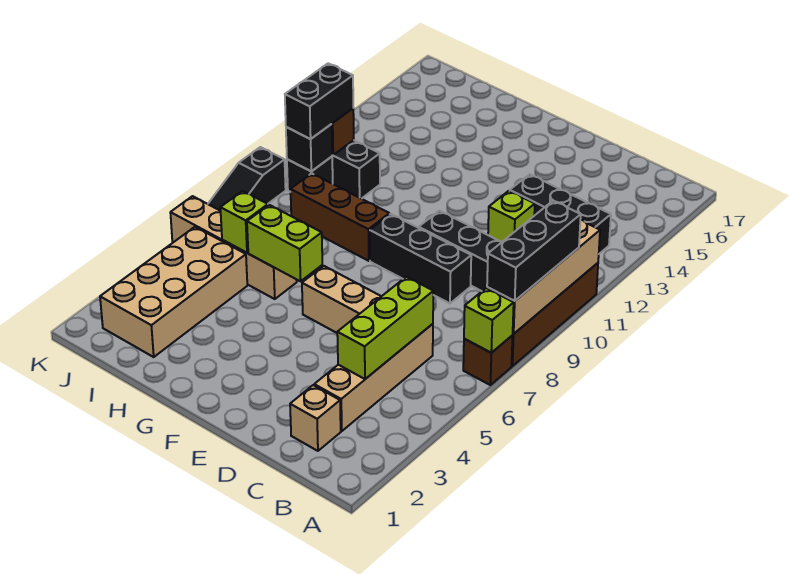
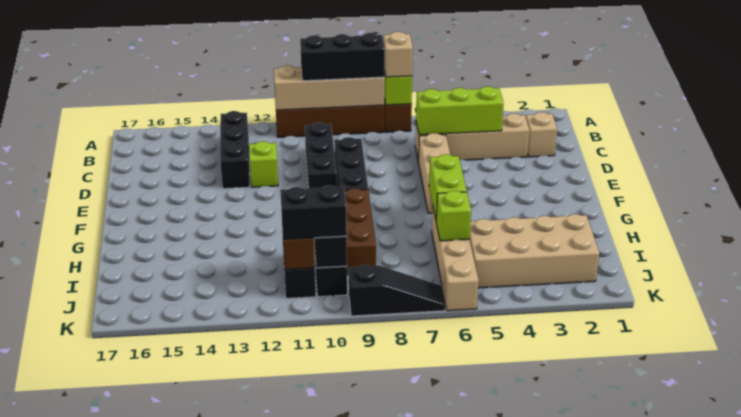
none -> tan 1x1 brick [384,32,413,77]

